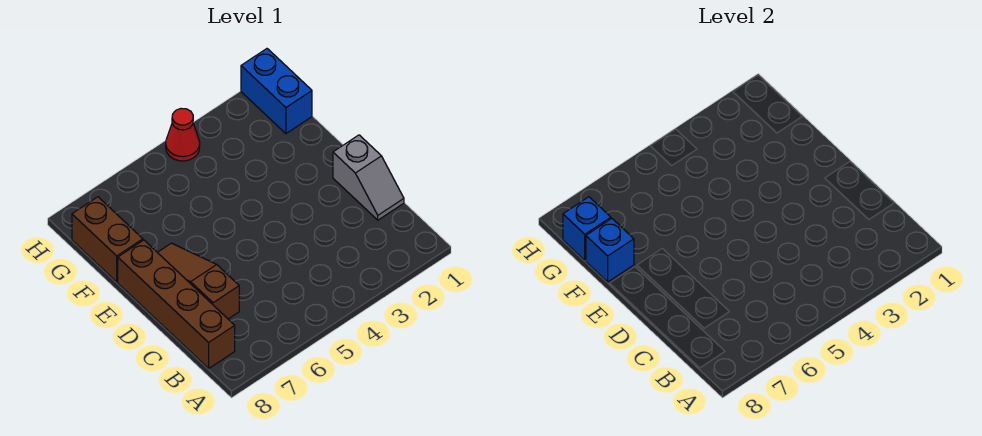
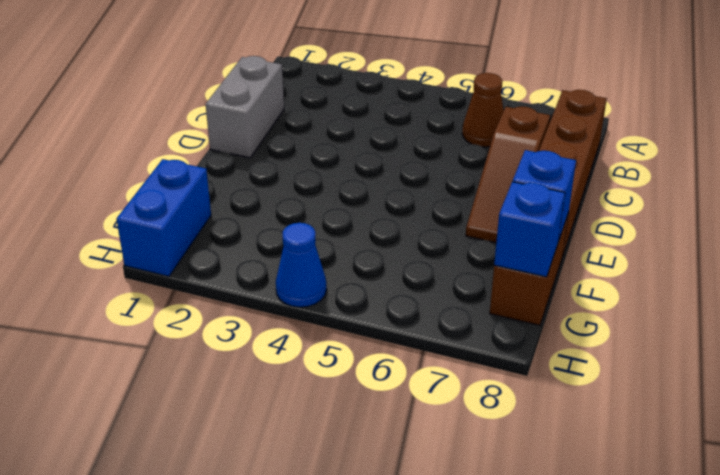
none -> brown 1x1 cone [462,73,504,147]
grey 1x2 slope [333,135,404,220] -> grey 1x2 brick [206,56,284,158]
red 1x1 cone [166,109,200,161] -> blue 1x1 cone [276,223,326,307]

